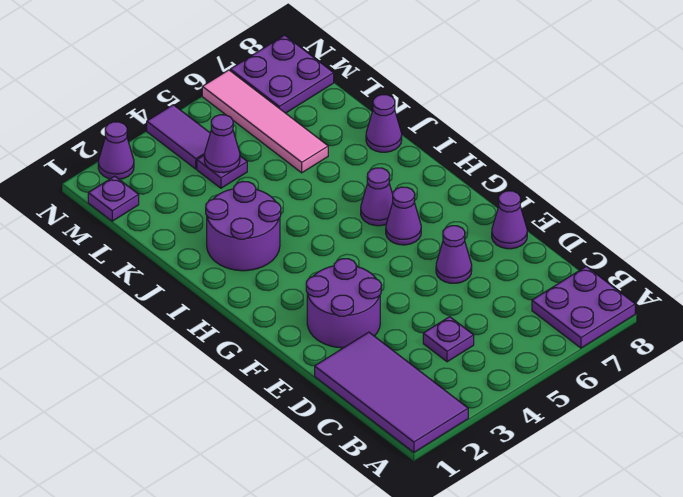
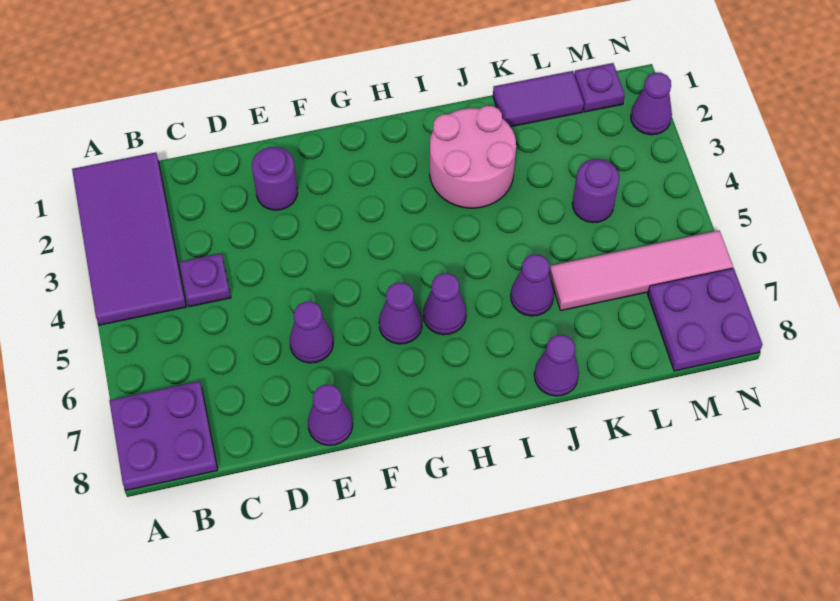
purple 2x4 tile [315,332,468,452] -> purple 2x4 tile turned to [72,152,186,325]
purple 2x2 round brick [306,259,381,348] -> purple 1x1 round brick [252,147,298,210]
purple 2x2 round brick [206,181,281,271] -> pink 2x2 round brick [430,106,516,208]
purple 1x1 plate [197,156,247,188] -> purple 1x1 round brick [572,159,619,223]
purple 1x1 cone [204,115,240,173] -> purple 1x1 cone moved to [511,254,554,316]
purple 1x2 tile [147,105,210,169] -> purple 1x2 tile moved to [493,71,584,127]

